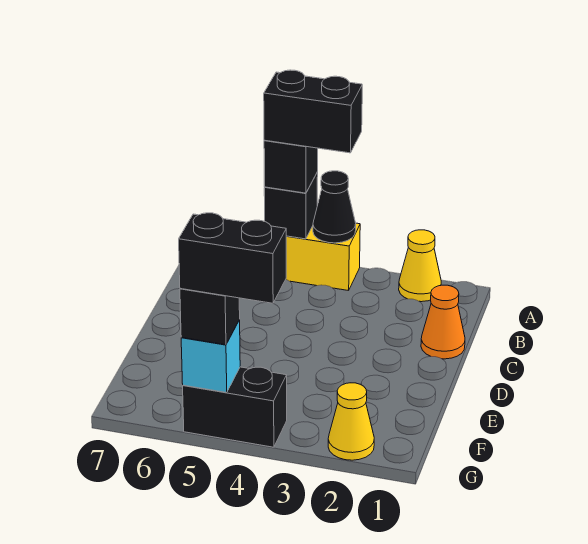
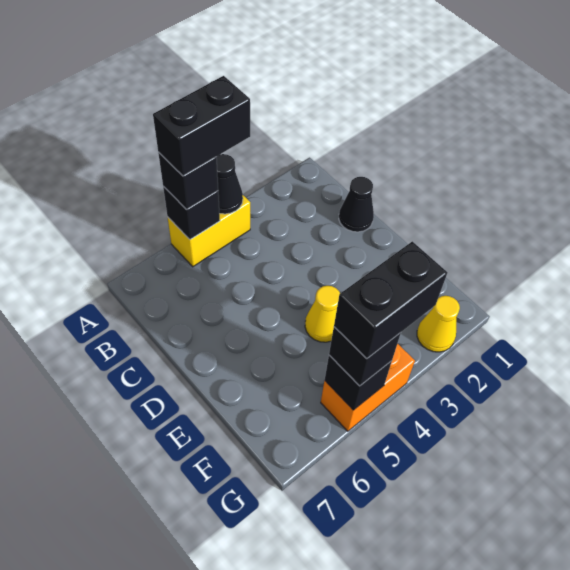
yellow 1x1 cone [399,230,441,302] -> yellow 1x1 cone moved to [305,286,340,342]
orange 1x1 cone [421,285,465,359] -> black 1x1 cone [339,177,374,232]
black 1x2 brick [183,367,287,447] -> orange 1x2 brick [321,344,415,431]
cyan 1x1 brick [181,320,240,393] -> black 1x1 brick [325,355,392,410]

